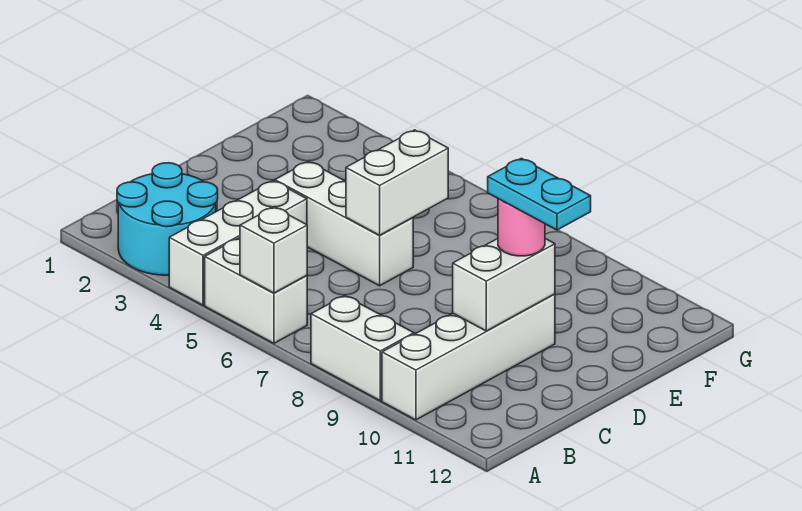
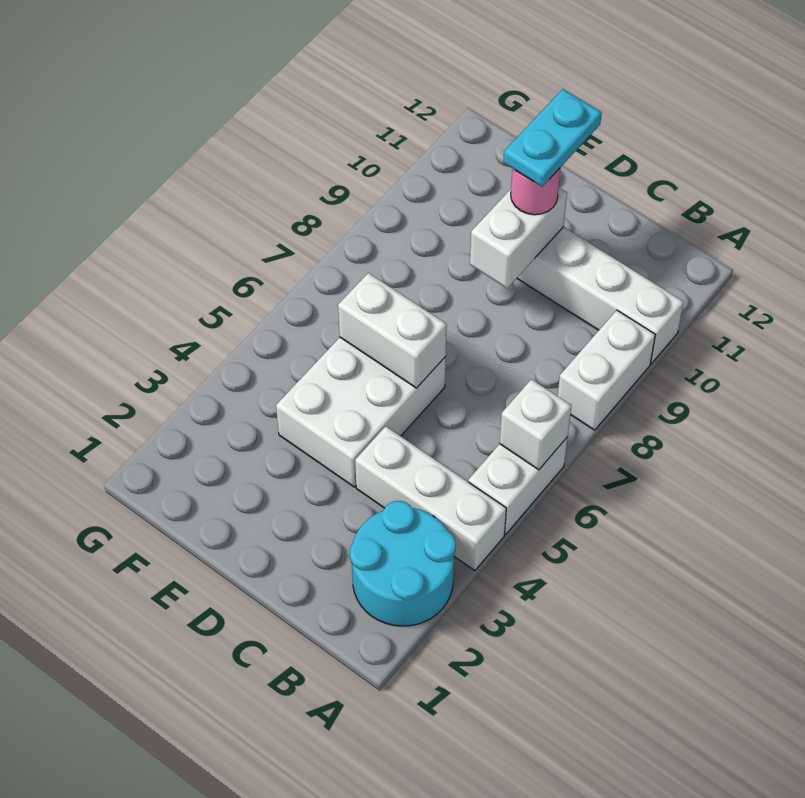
white 1x2 brick [453,239,555,331] -> white 1x2 brick turned to [470,188,567,288]
white 1x3 brick [275,161,413,286] -> white 2x3 brick [276,338,446,487]

